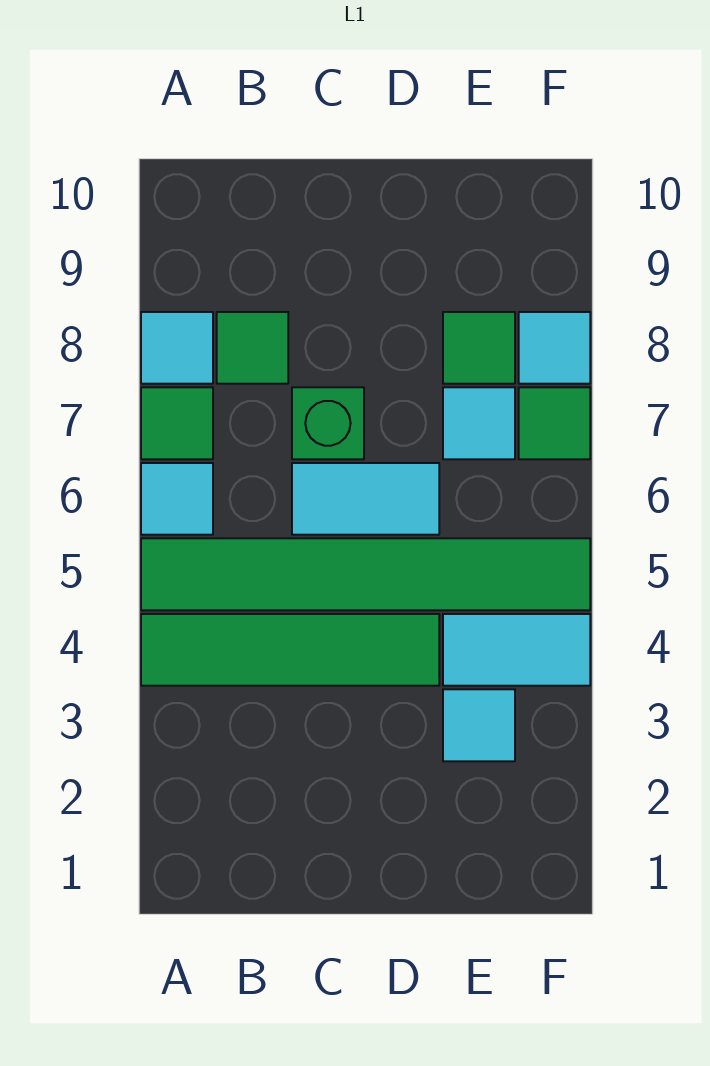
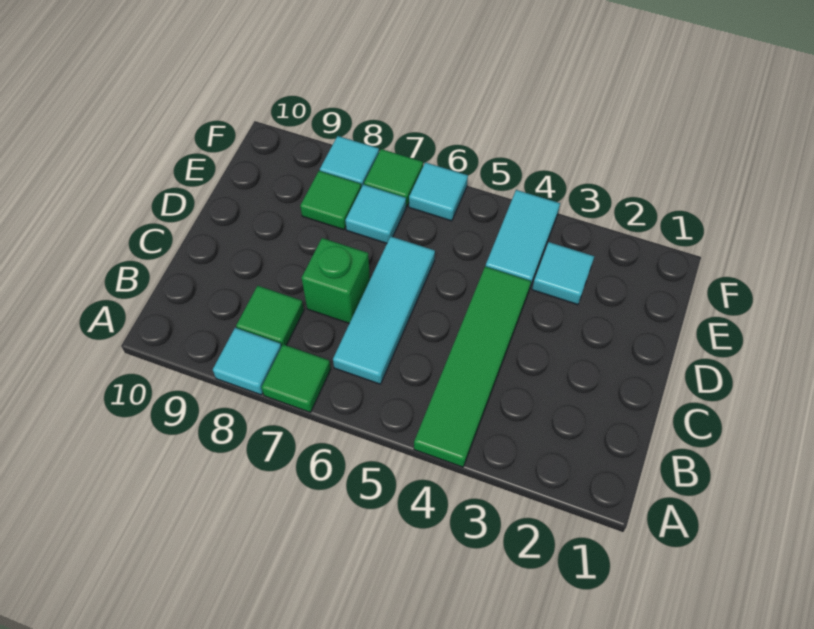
green 1x6 tile [141,538,590,610] -> none
cyan 1x1 tile [141,463,213,535] -> cyan 1x1 tile moved to [409,162,468,221]
cyan 1x2 tile [292,463,439,535] -> cyan 1x3 tile [333,237,435,384]

